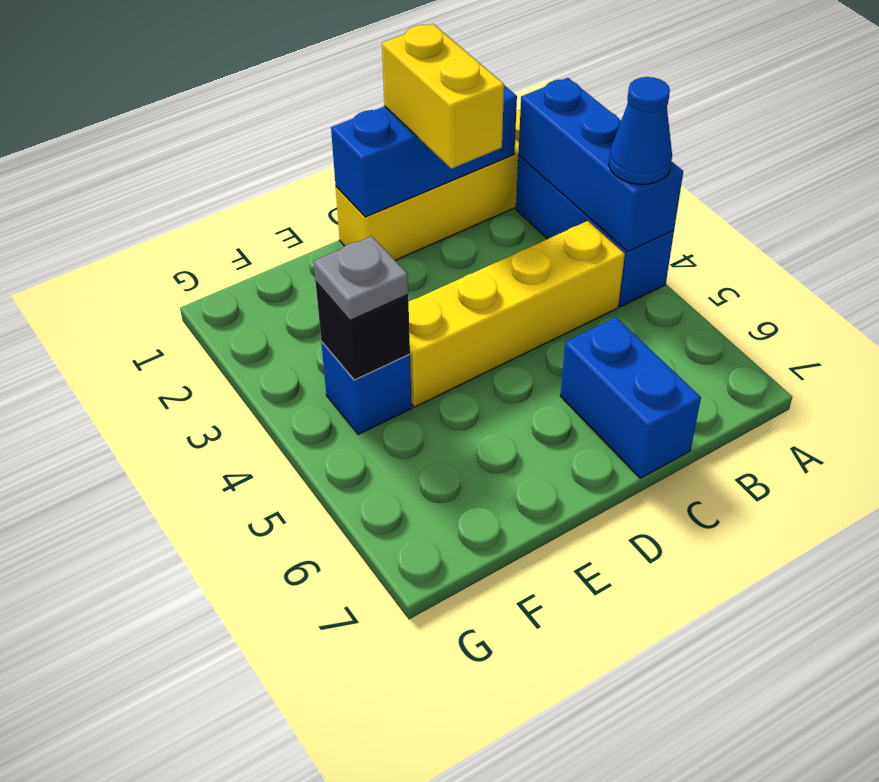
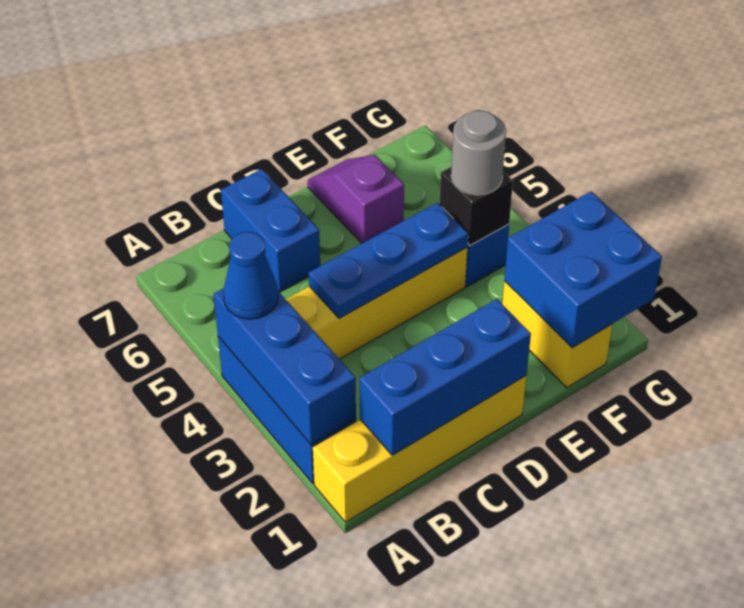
yellow 1x2 brick [382,24,504,169] -> yellow 1x2 brick moved to [502,281,612,388]
none -> blue 1x3 plate [309,203,468,318]
none -> purple 1x2 slope [308,155,404,243]
none -> blue 2x2 brick [504,191,662,348]
grey 1x1 plate [314,236,408,320] -> grey 1x1 round brick [451,110,506,195]

